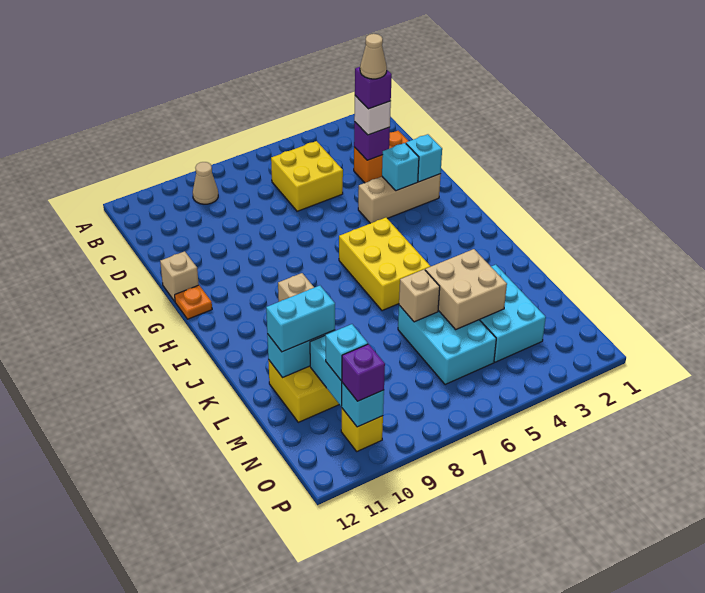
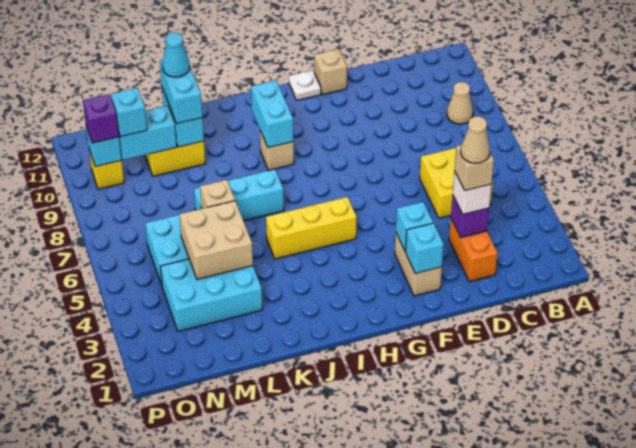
purple 1x1 brick [355,67,392,109] -> tan 1x1 brick [455,145,494,191]
tan 1x3 brick [358,174,441,223] -> tan 1x2 brick [395,233,442,296]
orange 1x1 plate [175,285,212,319] -> white 1x1 plate [289,70,321,101]
yellow 2x3 brick [339,218,431,311] -> yellow 1x3 brick [266,197,357,259]
none -> cyan 1x2 brick [251,81,293,148]
none -> cyan 1x3 brick [194,169,284,221]
none -> cyan 1x1 cone [162,33,190,77]

